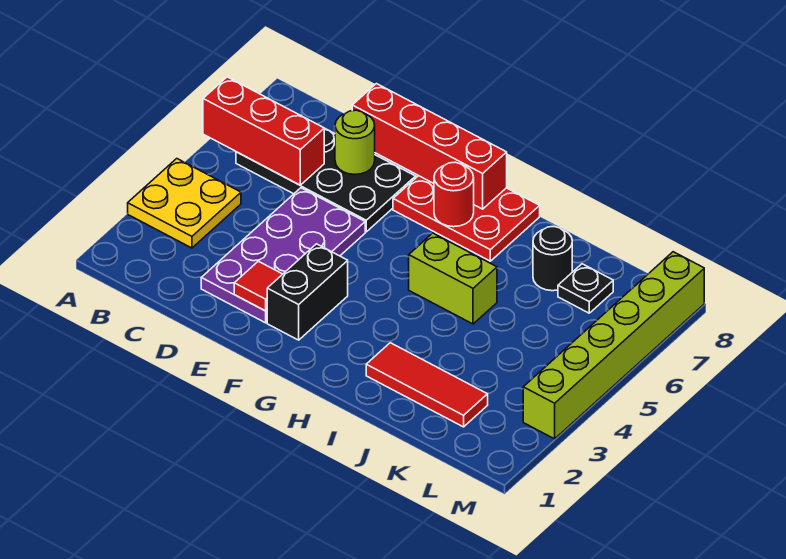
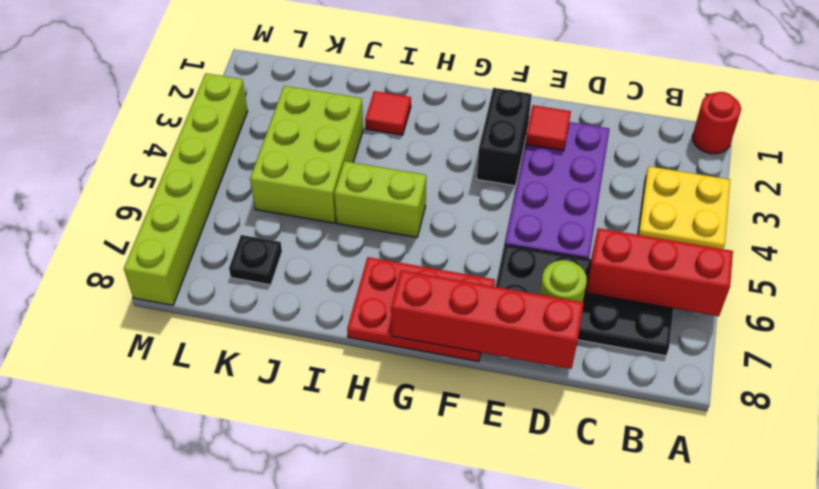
red 1x1 round brick [434,162,474,227] -> red 1x1 round brick moved to [692,92,741,154]
red 1x3 tile [366,343,488,427] -> red 1x1 tile [365,91,411,135]
none -> lime 2x3 brick [250,86,363,223]
black 1x1 round brick [533,227,572,291] -> none

